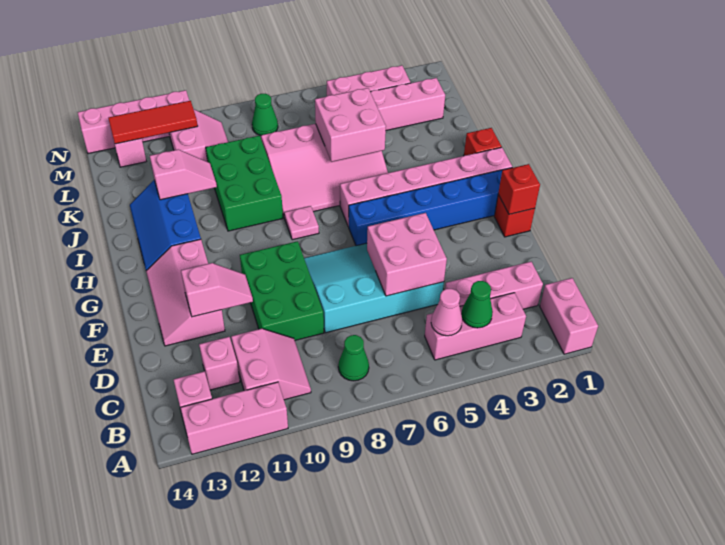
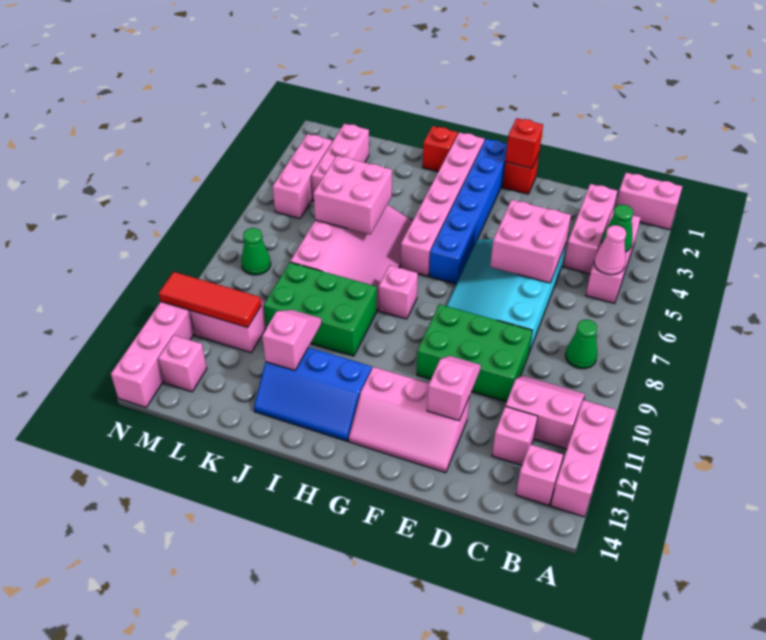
pink 1x1 plate [284,206,319,240] -> pink 1x1 brick [379,265,418,319]
red 1x3 tile [108,101,198,144] -> red 1x3 tile turned to [159,272,261,327]

